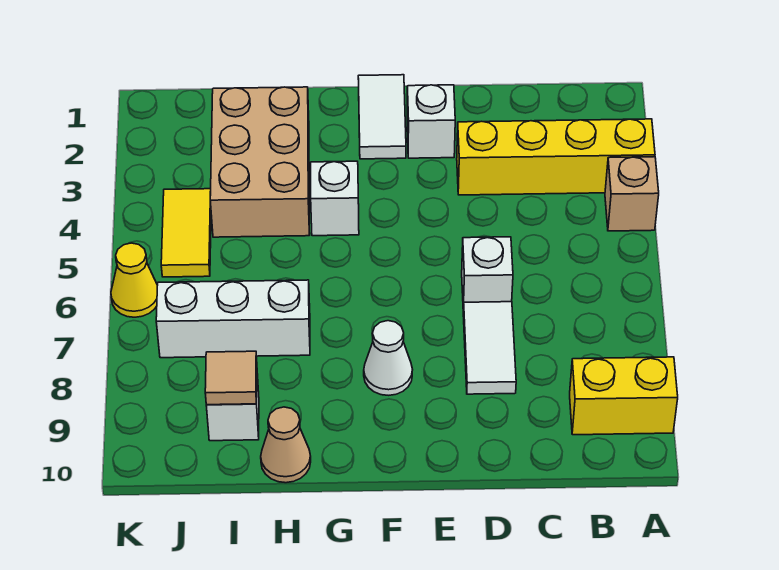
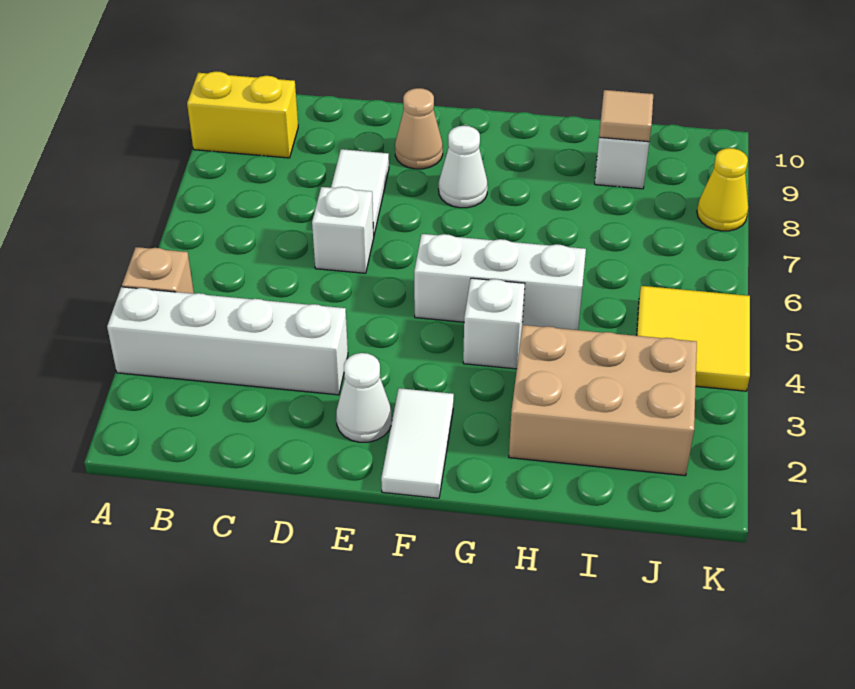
yellow 1x4 brick [457,119,655,195] -> white 1x4 brick [107,287,348,395]
white 1x1 brick [407,85,455,158] -> white 1x1 cone [336,353,392,442]
tan 2x3 brick [210,87,310,237] -> tan 2x3 brick turned to [509,325,697,476]
white 1x3 brick [156,280,310,358] -> white 1x3 brick moved to [414,234,586,330]
tan 1x1 cone [261,407,311,483] -> tan 1x1 cone moved to [395,88,443,169]
yellow 1x2 tile [161,189,211,277] -> yellow 2x2 tile [637,286,750,391]
yellow 1x1 cone [111,243,158,317] -> yellow 1x1 cone moved to [697,148,748,231]

